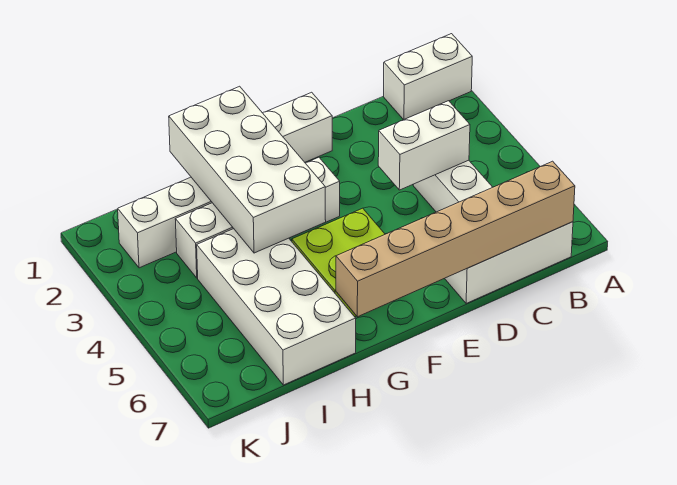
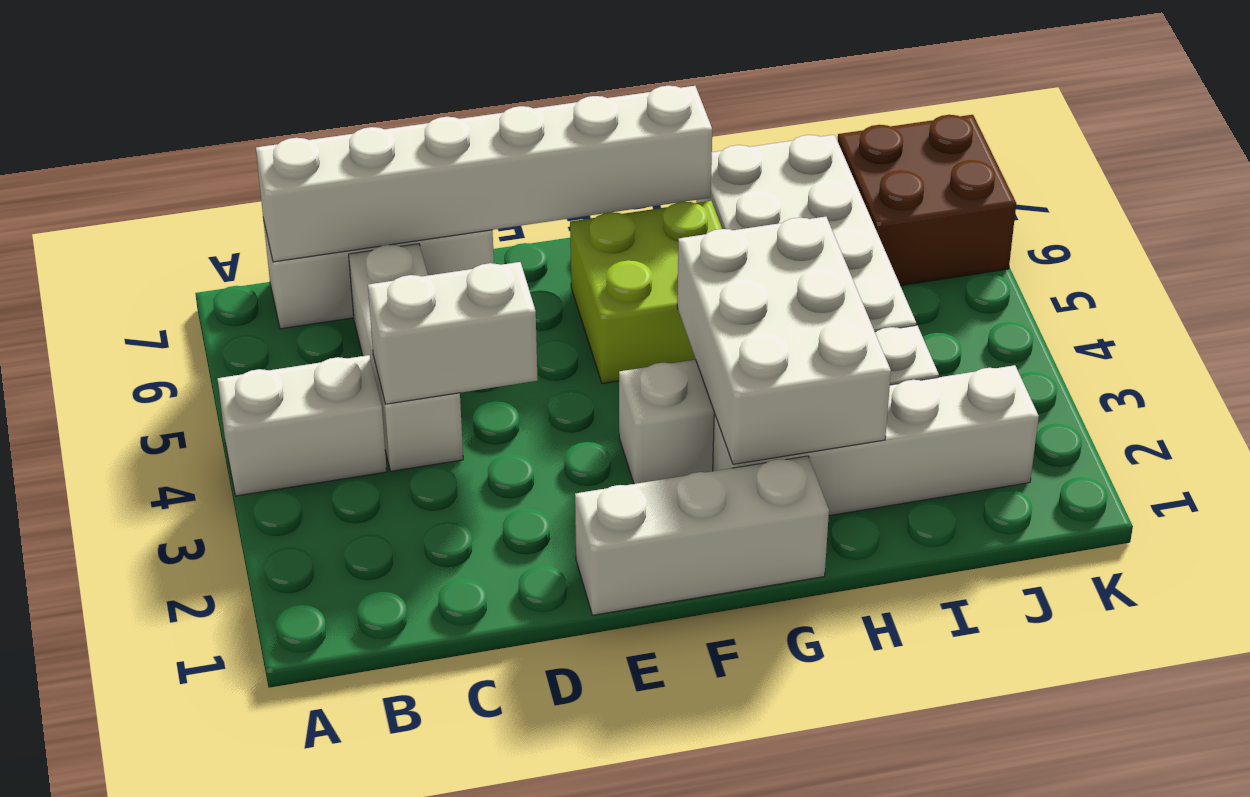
white 1x2 brick [383,34,472,120] -> white 1x2 brick moved to [217,355,387,496]
tan 1x6 brick [336,161,575,317] -> white 1x6 brick [256,86,712,262]
white 2x4 brick [169,86,326,253] -> white 2x3 brick [677,217,891,464]
none -> brown 2x2 brick [838,115,1016,286]

